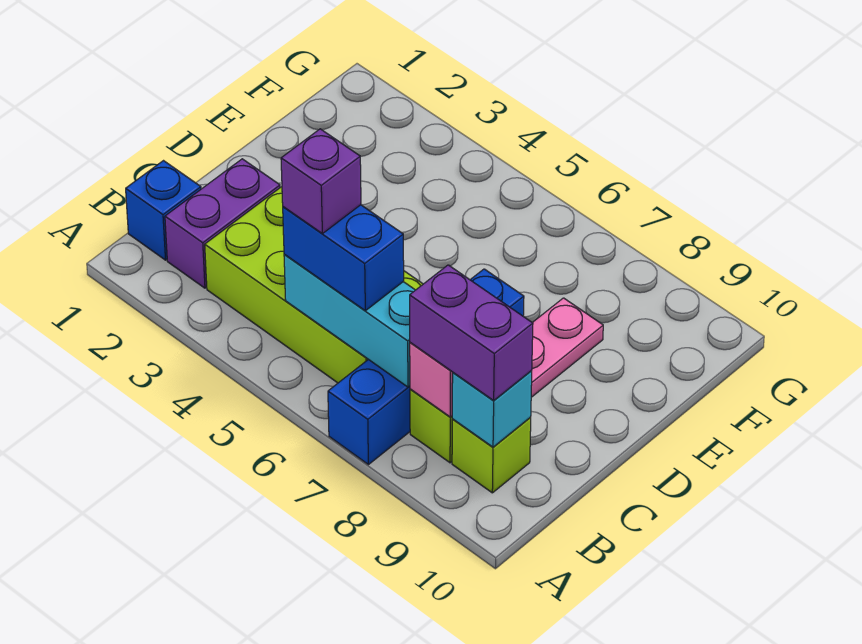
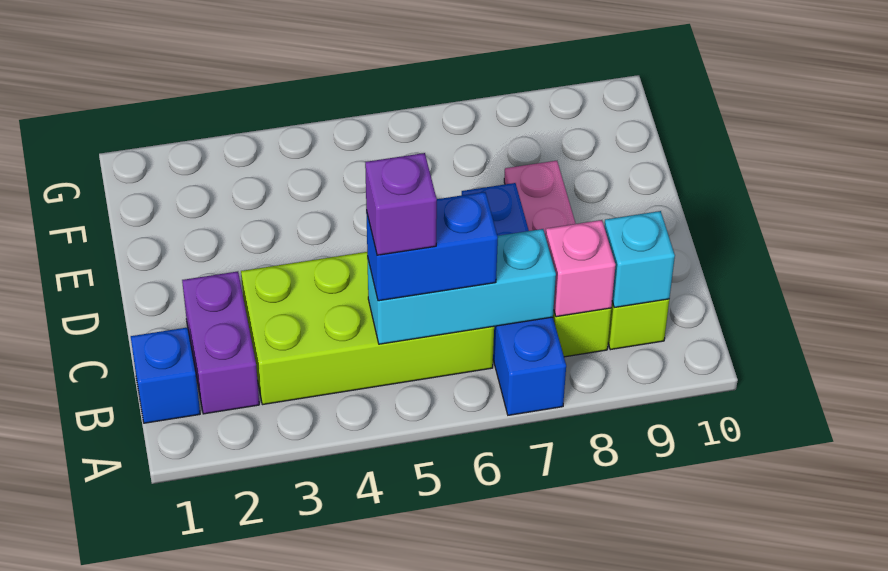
purple 1x2 brick [410,265,533,400] -> none

